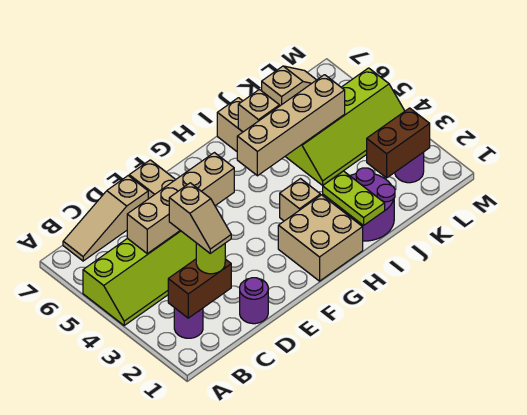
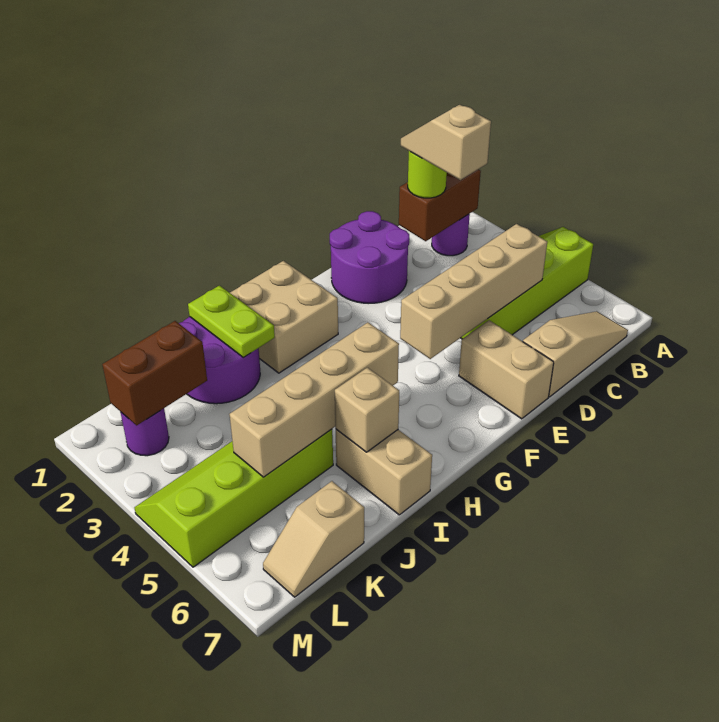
purple 1x1 round brick [240,278,268,324] -> purple 2x2 round brick [330,211,409,303]
tan 1x1 brick [280,179,320,221] -> none

